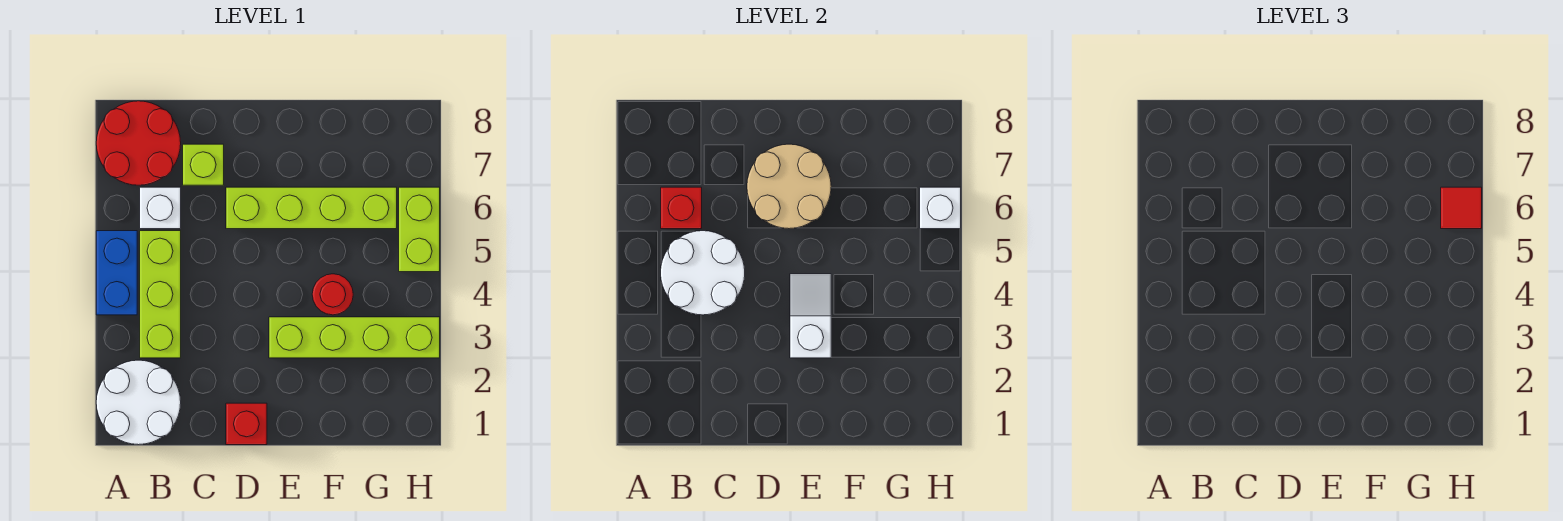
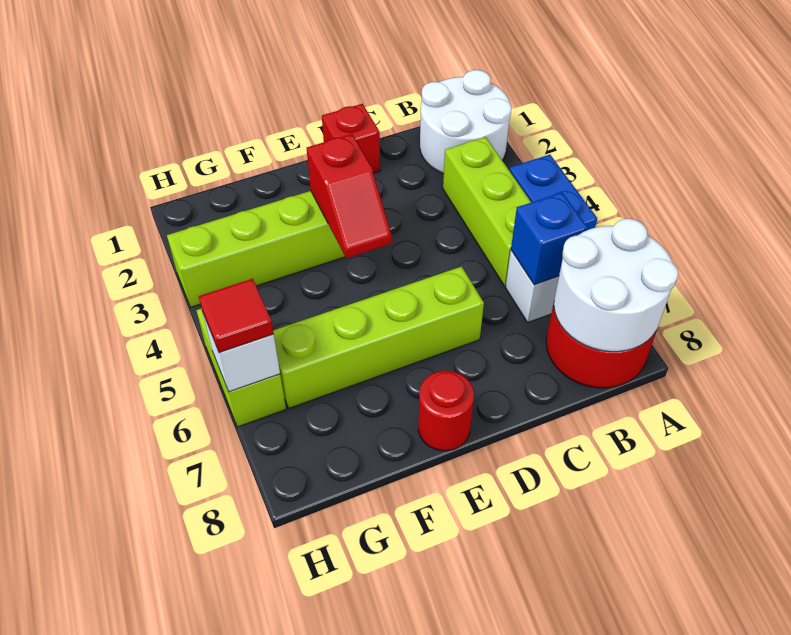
white 2x2 round brick [661,231,745,315] -> white 2x2 round brick moved to [554,219,678,352]
red 1x1 brick [661,187,702,229] -> blue 1x1 brick [511,193,588,285]
lime 1x1 brick [183,144,224,185] -> none
tan 2x2 round brick [747,144,831,229] -> none
white 1x2 slope [790,274,831,358] -> red 1x2 slope [307,134,392,258]
red 1x1 round brick [312,274,353,315] -> red 1x1 round brick moved to [418,371,474,451]

